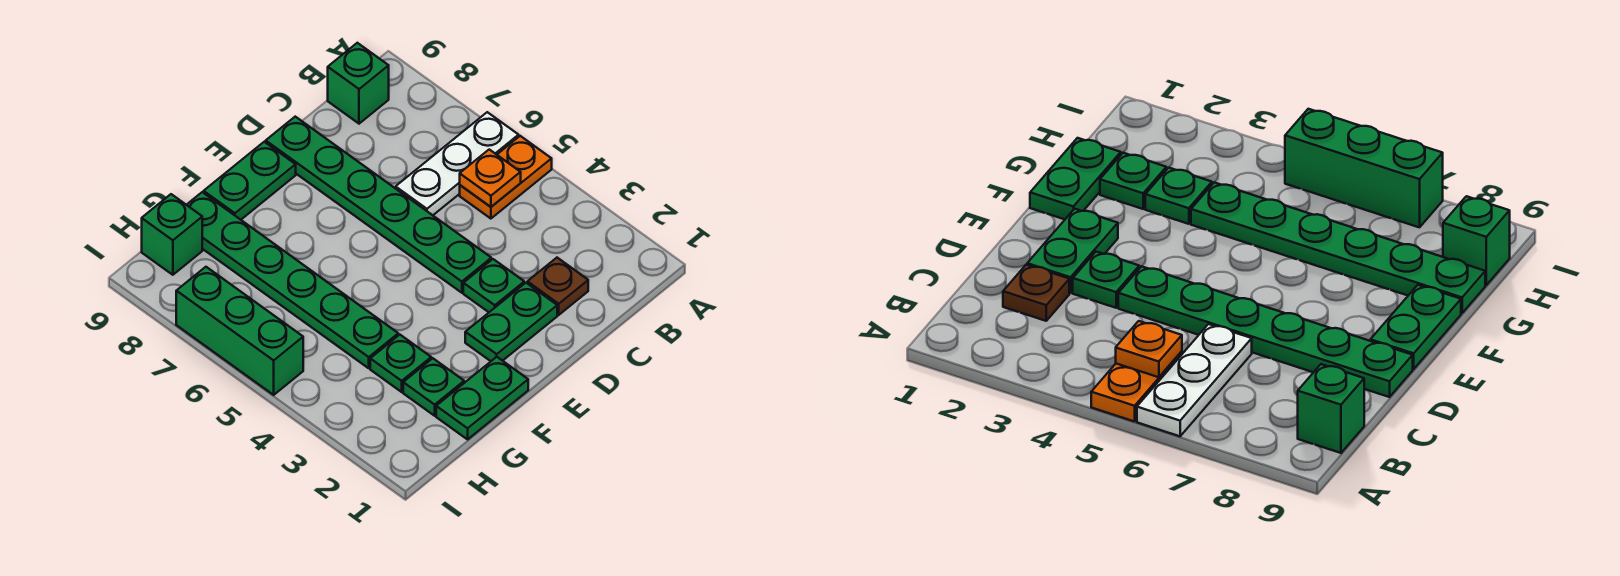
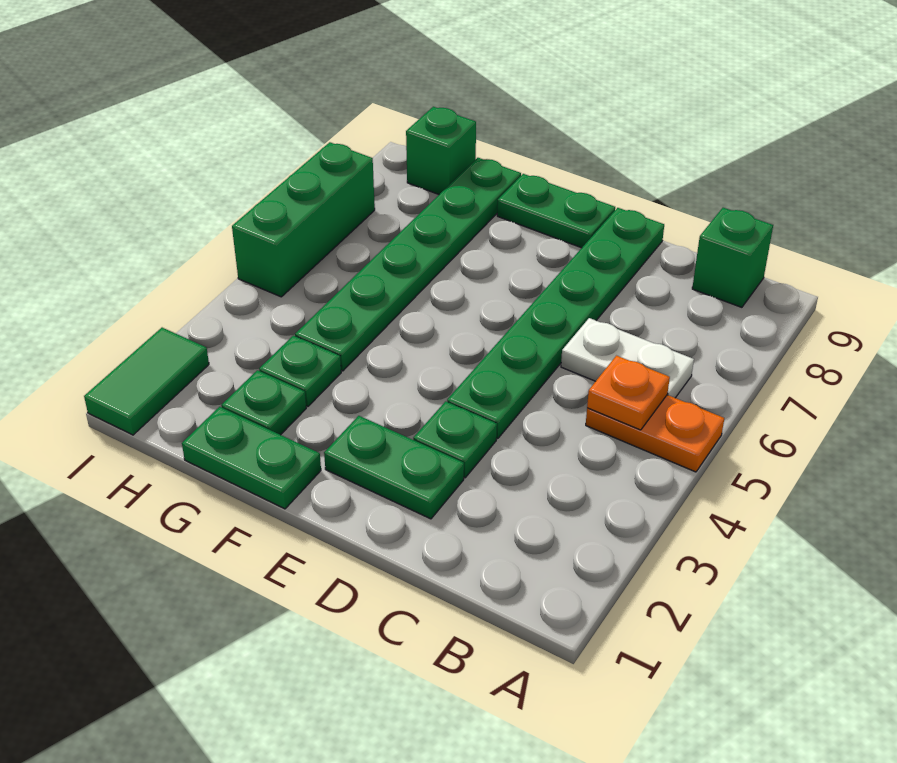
white 1x3 plate [396,112,519,215] -> white 1x2 plate [561,318,694,398]
brown 1x1 plate [527,258,588,315] -> none
none -> green 1x2 tile [84,328,209,435]

